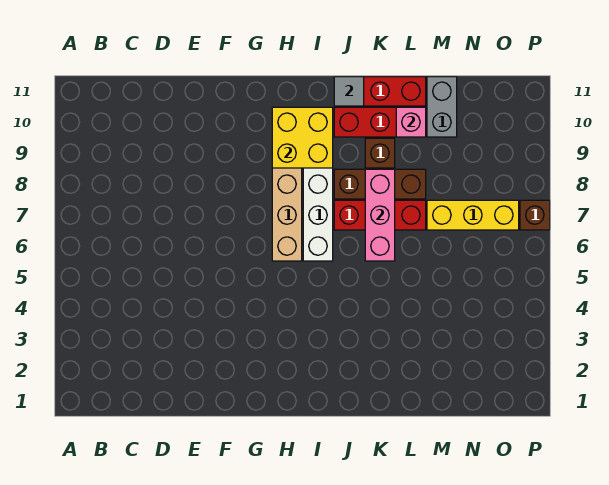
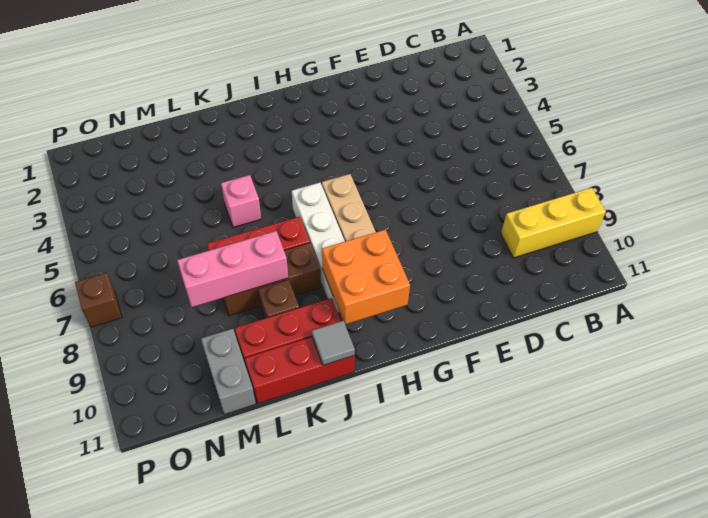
yellow 2x2 brick [272,107,333,168] -> orange 2x2 brick [322,230,410,324]
pink 1x3 brick [365,169,395,261] -> pink 1x3 brick turned to [177,231,288,307]
pink 1x1 brick [396,107,426,137] -> pink 1x1 brick moved to [221,175,261,227]
yellow 1x3 brick [427,200,519,230] -> yellow 1x3 brick moved to [501,188,606,258]

